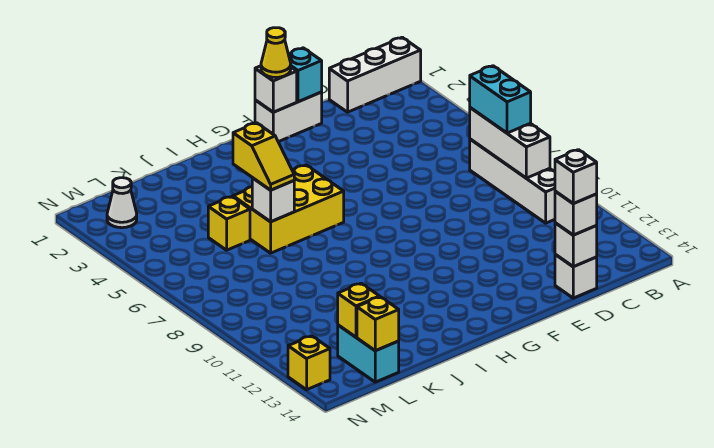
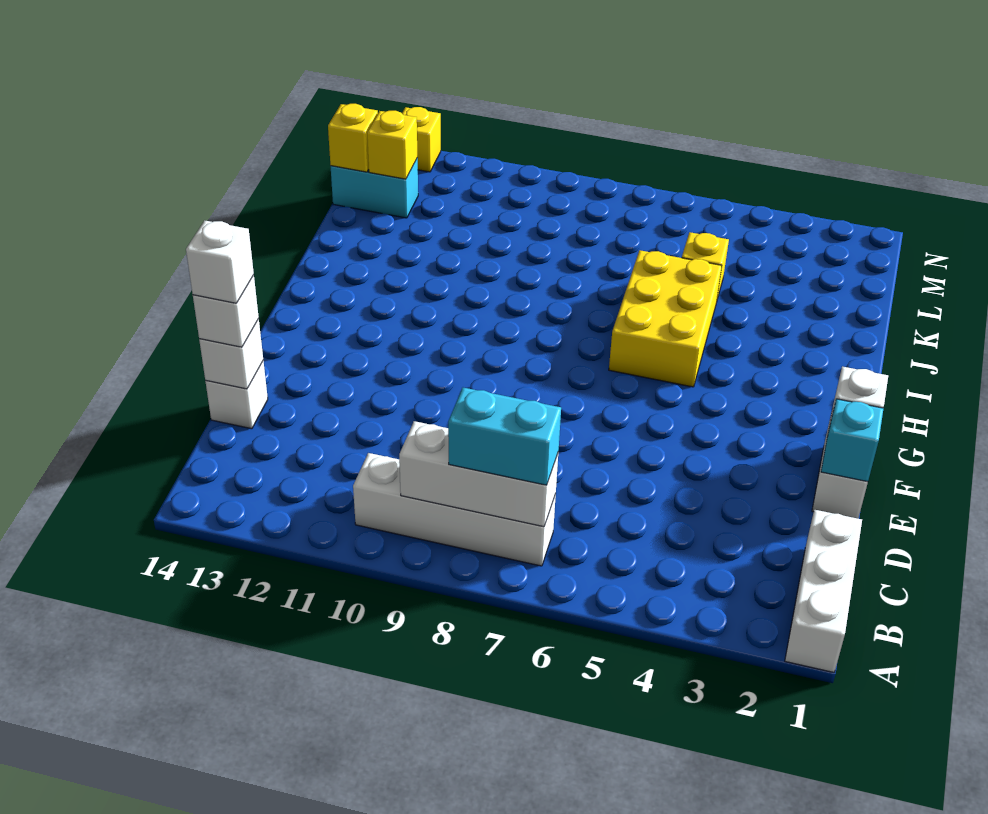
yellow 1x1 cone [261,28,291,78] -> none
yellow 1x2 slope [233,123,294,190] -> none
white 1x1 brick [252,178,294,222] -> none
white 1x1 cone [107,178,137,228] -> none

